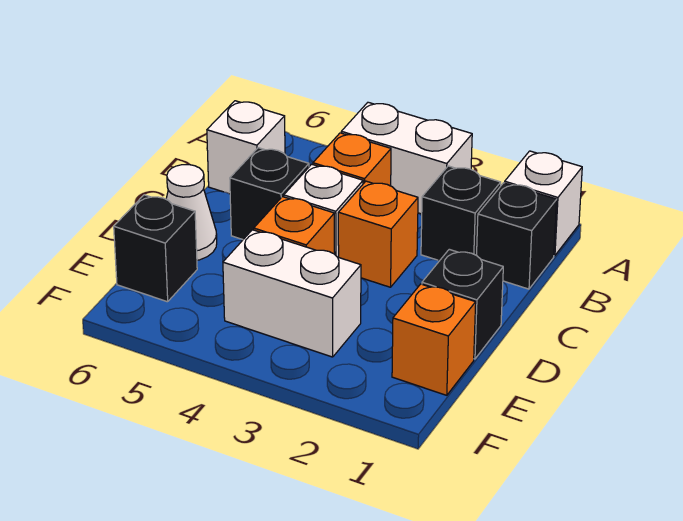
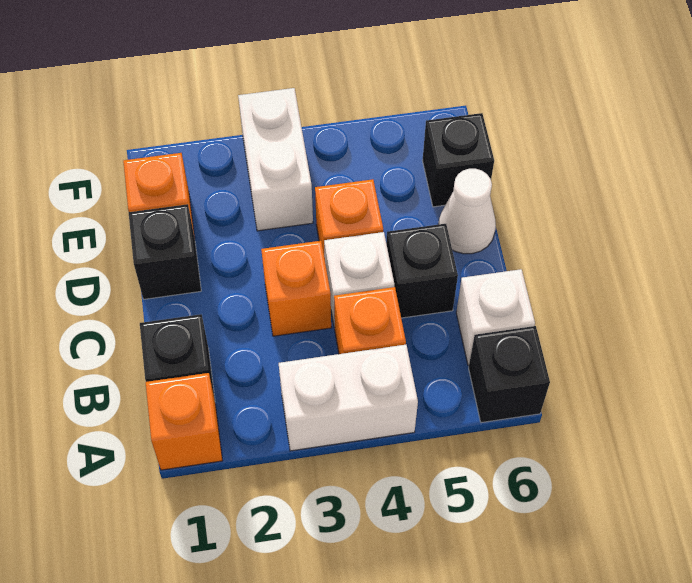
white 1x1 brick [505,151,582,256] -> orange 1x1 brick [145,373,222,470]
black 1x1 brick [421,166,501,261] -> black 1x1 brick moved to [469,326,550,423]
white 1x2 brick [223,230,361,357] -> white 1x2 brick turned to [238,88,313,231]

